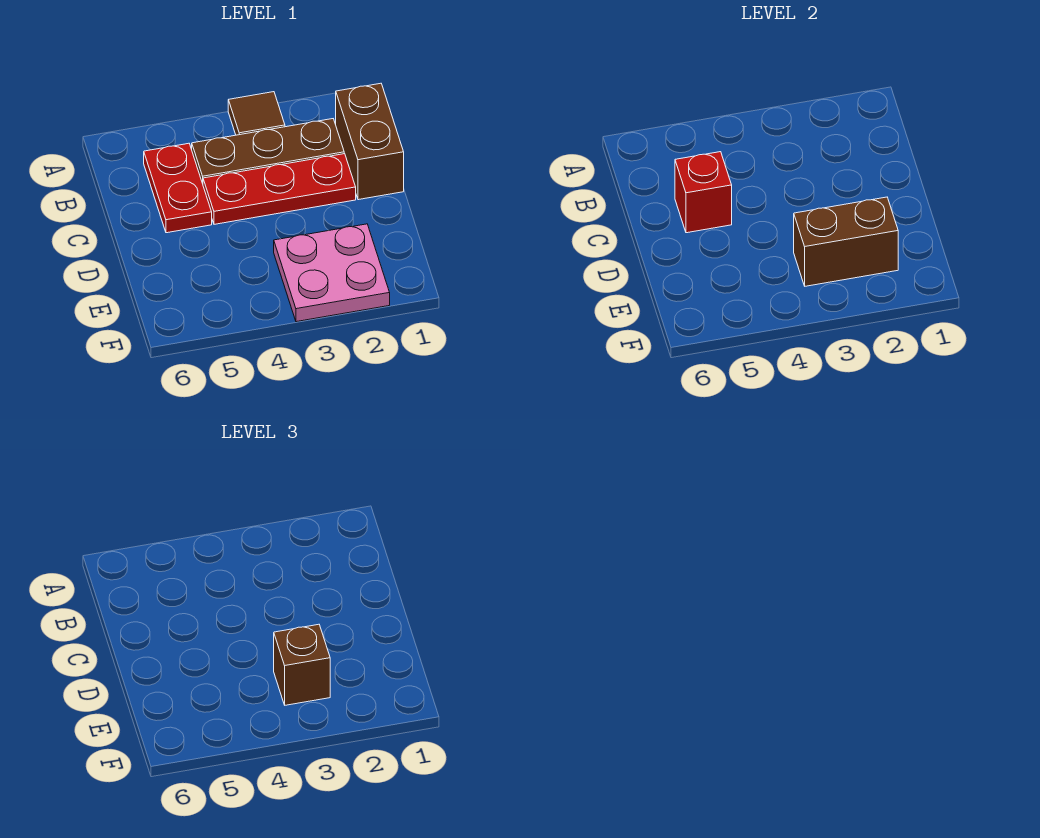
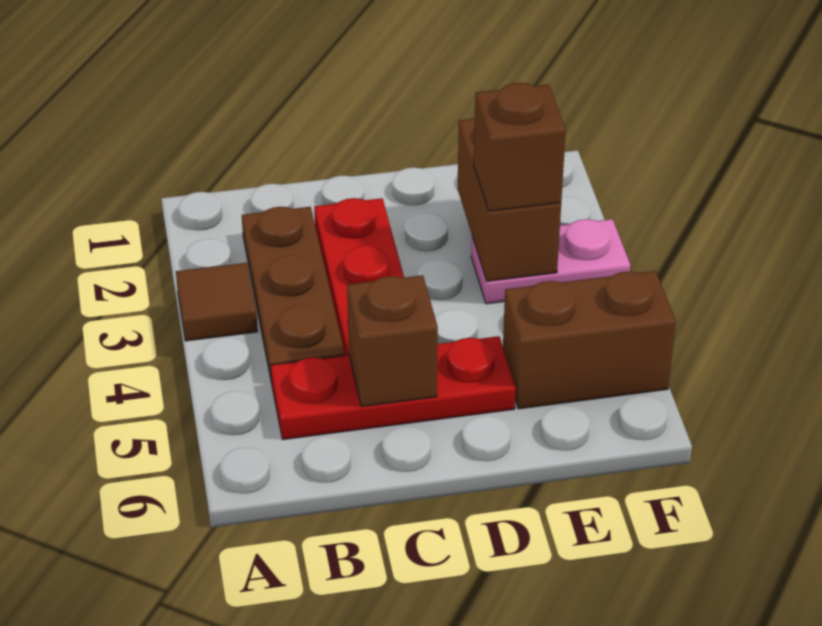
brown 1x2 brick [336,83,404,200] -> brown 1x2 brick moved to [503,271,676,409]
red 1x2 plate [144,143,212,233] -> red 1x3 plate [271,336,516,440]
red 1x1 brick [675,152,732,233] -> brown 1x1 brick [347,275,438,407]
pink 2x2 plate [274,224,390,322] -> pink 1x2 plate [471,219,630,304]

